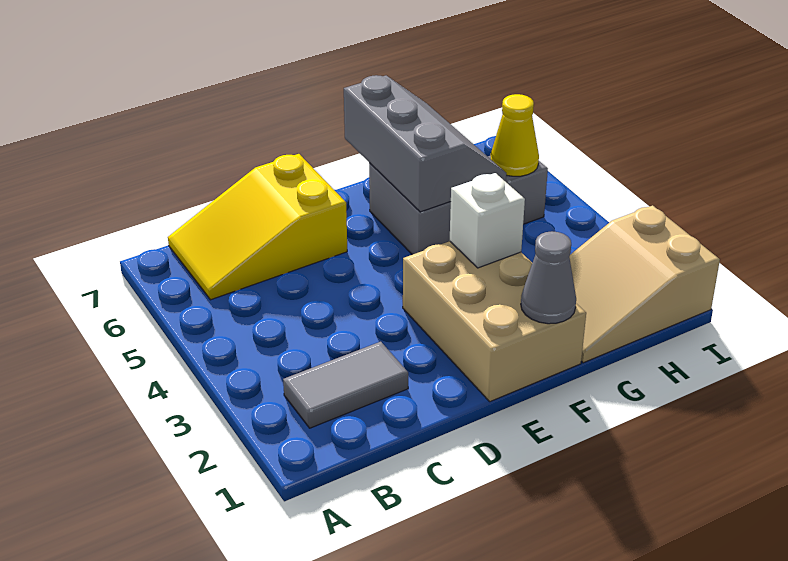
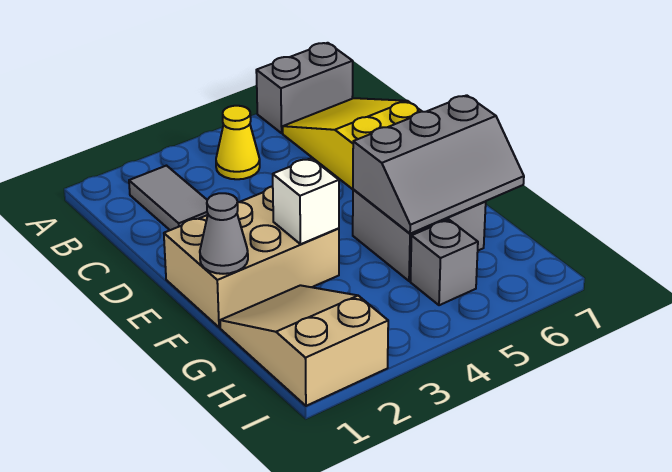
none -> grey 1x2 brick [256,43,353,133]
yellow 1x1 cone [491,94,539,176] -> yellow 1x1 cone moved to [216,106,260,179]

